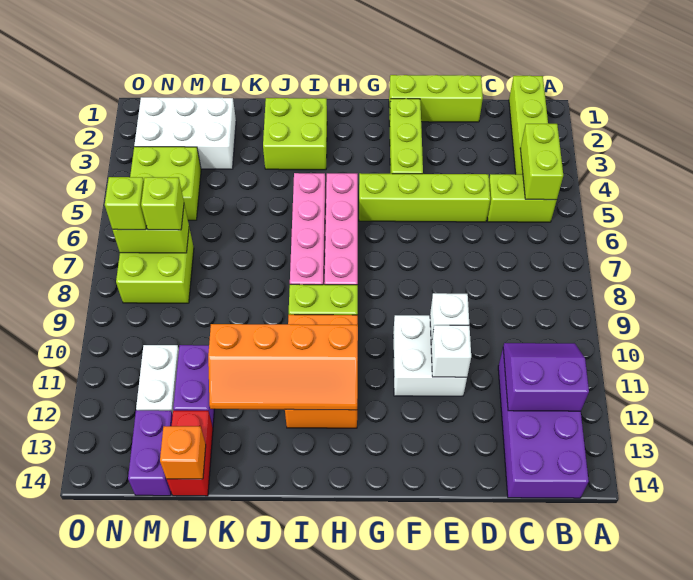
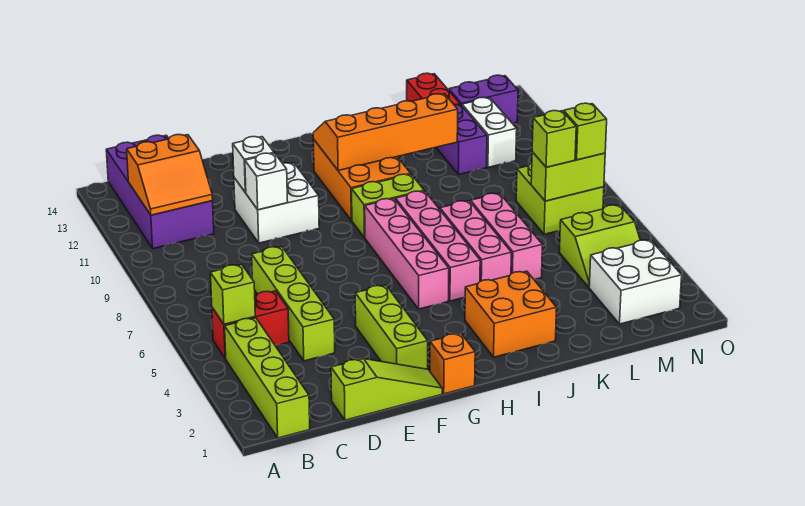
lime 1x2 brick [520,124,563,200] -> lime 1x1 brick [210,264,255,324]
lime 1x2 brick [487,174,557,222] -> red 1x2 brick [212,291,289,358]
purple 2x2 slope [503,343,589,411] -> orange 2x2 slope [127,135,213,215]
lime 1x3 brick [389,75,483,122] -> lime 1x3 slope [331,359,442,420]
lime 1x4 brick [359,173,490,222] -> lime 1x4 brick turned to [252,247,335,361]
lime 2x2 brick [263,98,327,170] -> orange 2x2 brick [465,271,557,357]
none -> pink 1x3 brick [440,201,511,281]
none -> pink 1x3 brick [471,193,542,280]
white 2x3 brick [134,97,236,169] -> white 2x2 brick [589,240,682,324]
orange 1x1 brick [160,426,206,479] -> orange 1x1 brick moved to [430,333,475,394]
lime 2x2 brick [130,147,201,220] -> lime 2x2 slope [559,205,640,287]
purple 1x2 brick [128,410,173,496] -> purple 1x2 brick turned to [449,75,518,123]

